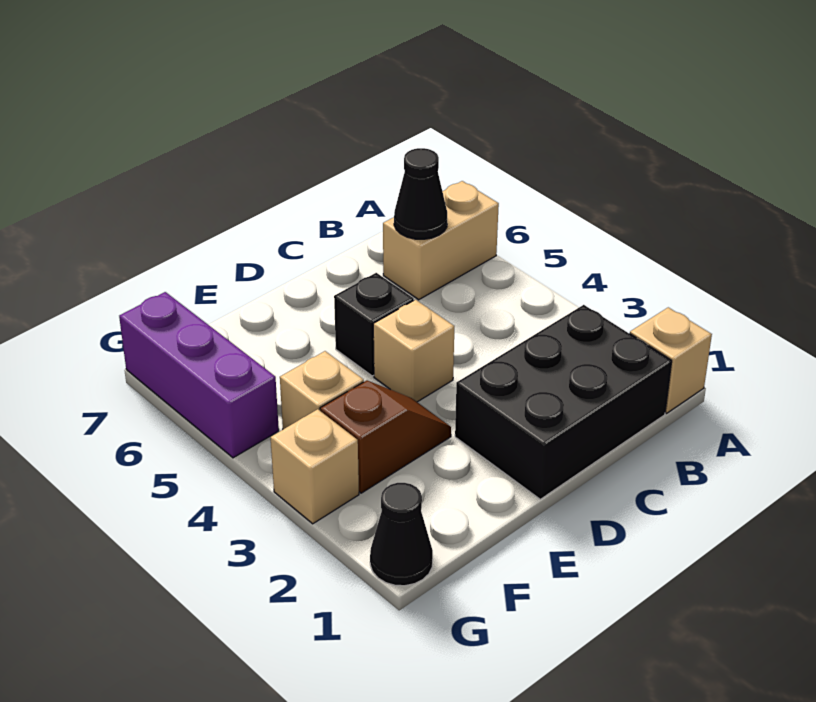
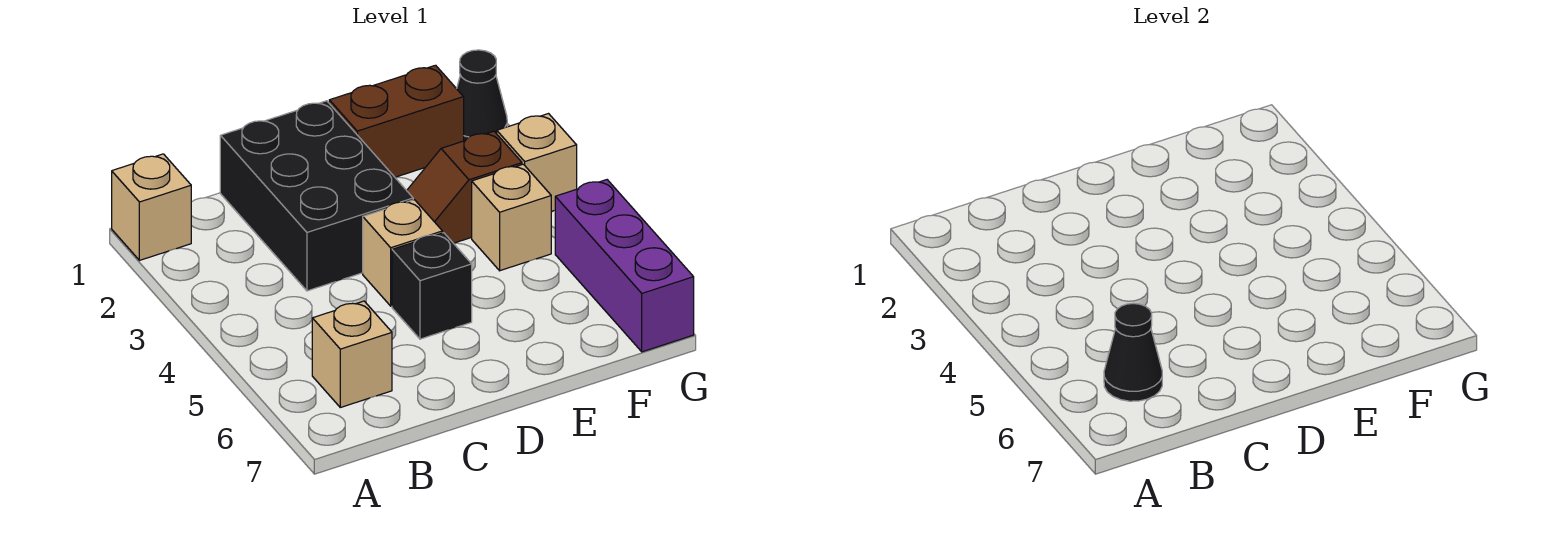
tan 1x2 brick [383,181,499,300] -> tan 1x1 brick [312,301,392,407]
black 2x3 brick [455,305,672,499] -> black 2x3 brick turned to [220,101,413,291]
none -> brown 1x2 brick [329,65,464,177]

